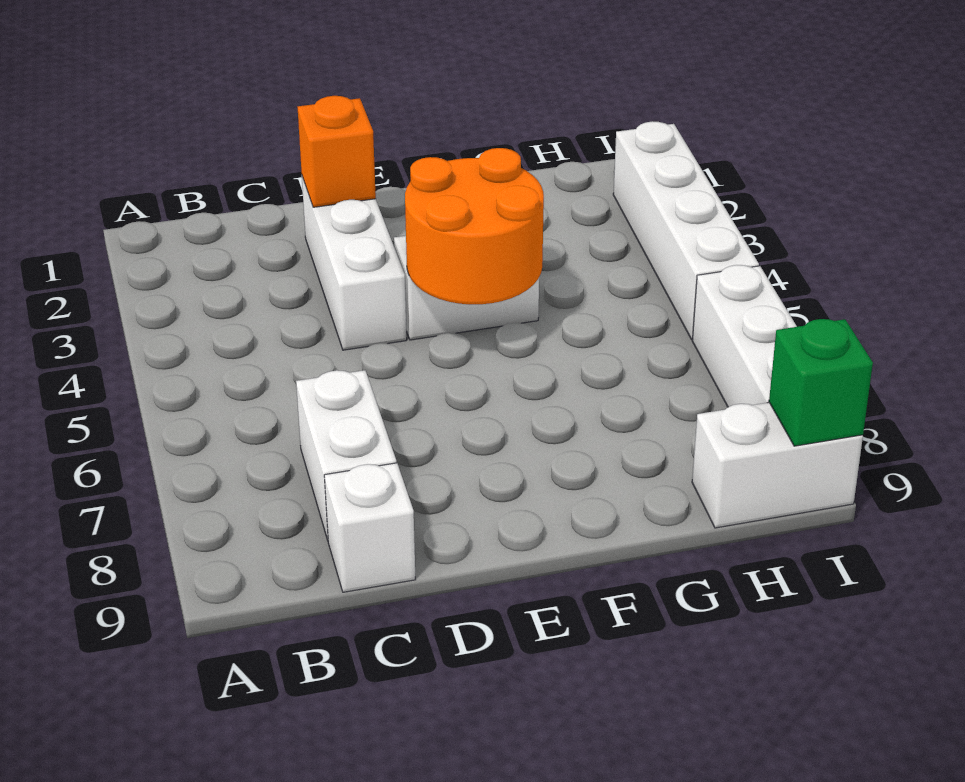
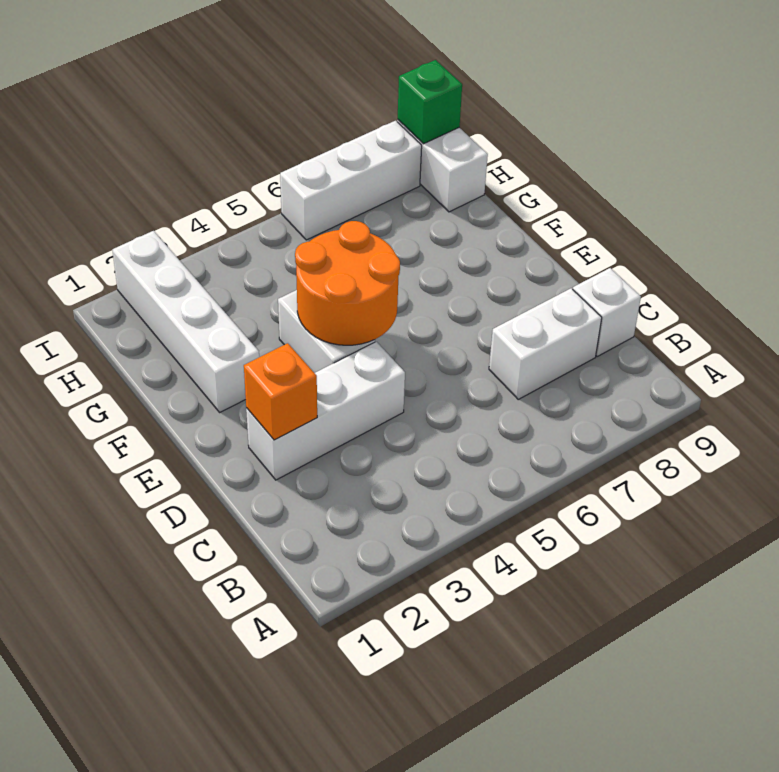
white 1x4 brick [613,121,759,340] -> white 1x4 brick turned to [112,231,259,412]

